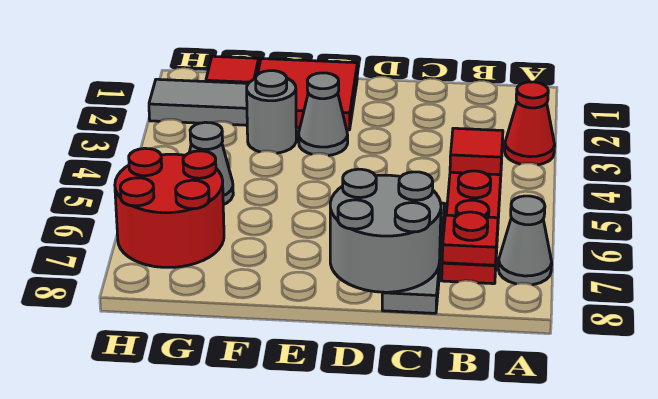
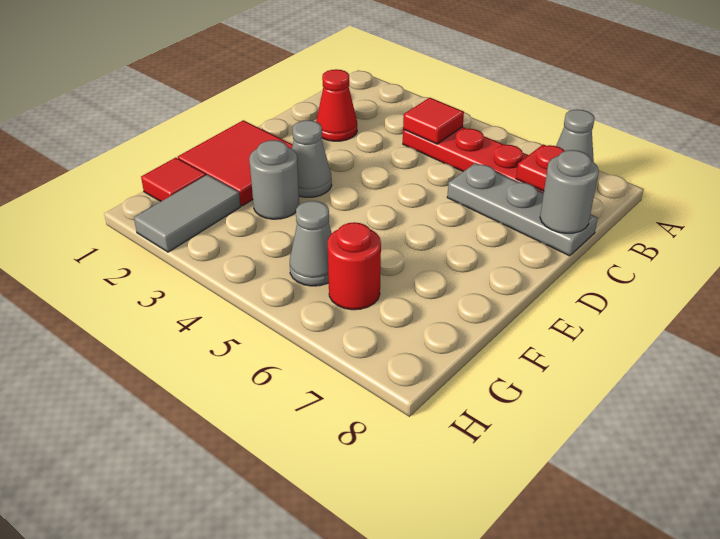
red 1x1 cone [505,82,555,165] -> red 1x1 cone moved to [316,69,357,141]
grey 2x2 round brick [330,169,441,292] -> grey 1x1 round brick [540,150,599,233]
red 2x2 round brick [115,148,224,267] -> red 1x1 round brick [328,222,381,310]

